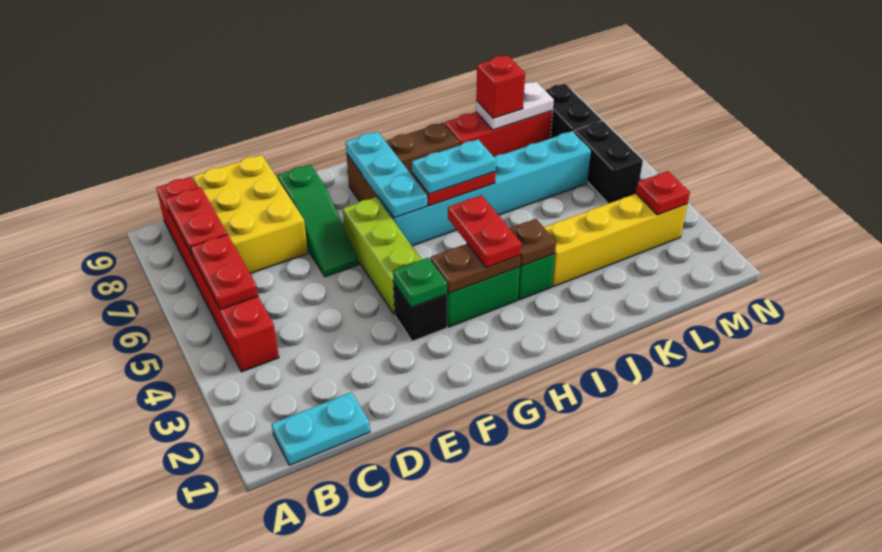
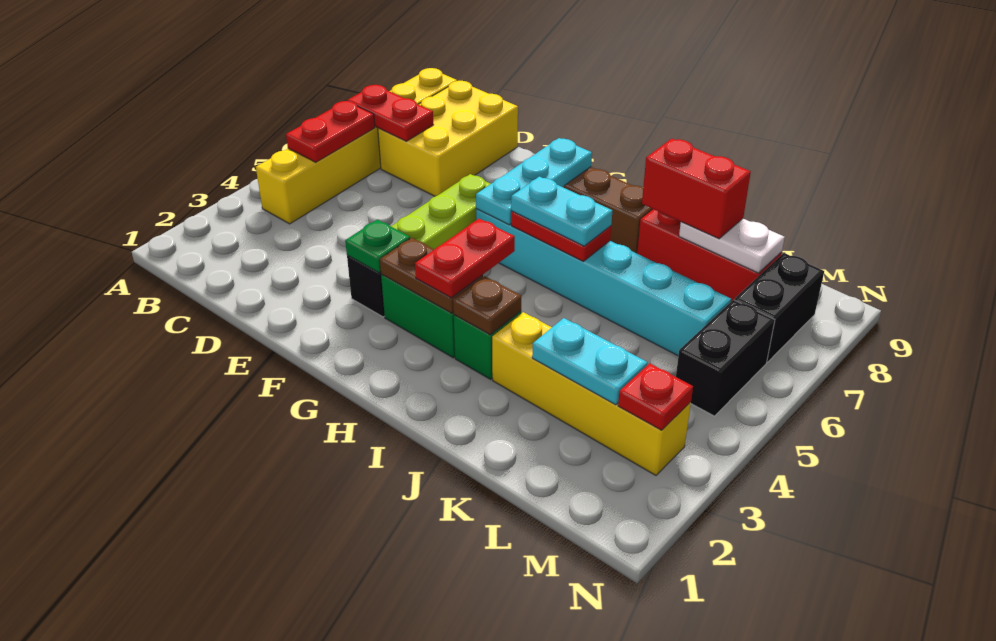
cyan 1x2 plate [272,392,370,465] -> cyan 1x2 plate moved to [532,318,647,405]
red 1x6 brick [157,177,279,372] -> yellow 1x6 brick [256,68,457,224]
red 1x2 plate [166,187,227,257] -> red 1x2 plate turned to [347,85,434,141]
green 1x3 slope [278,165,359,277] -> none
red 1x1 brick [476,55,525,118] -> red 1x2 brick [642,139,751,239]

